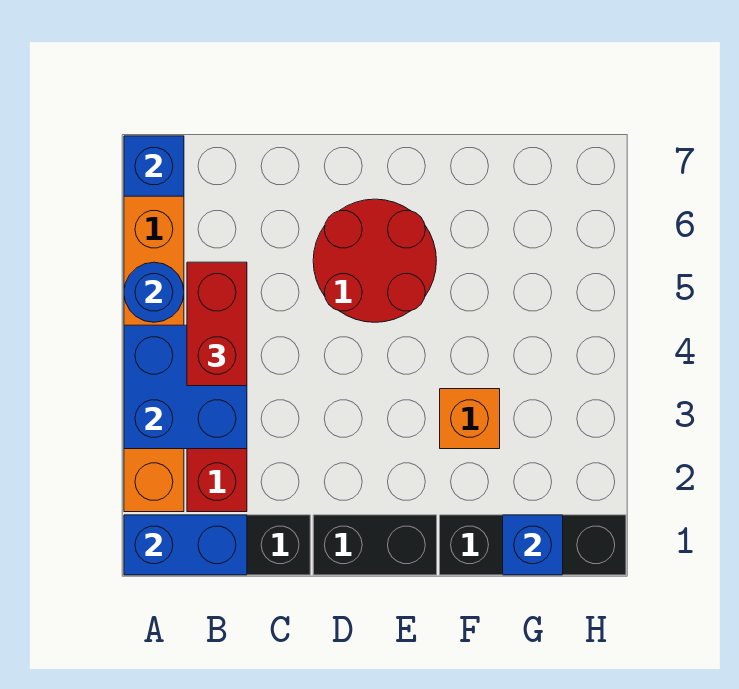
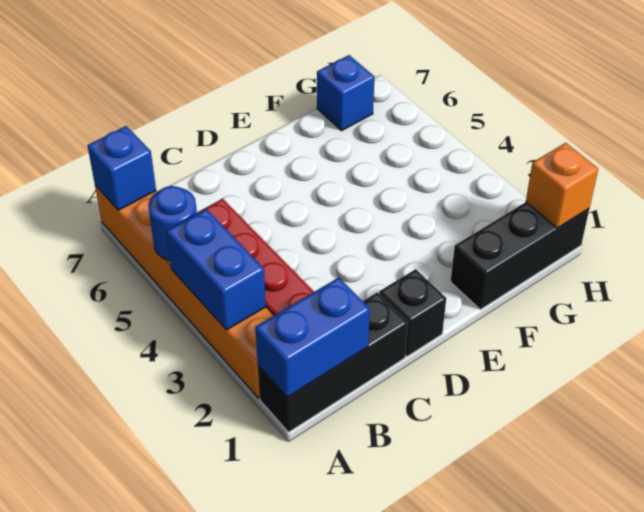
blue 2x2 brick [124,325,247,449] -> blue 1x2 brick [167,209,266,330]
red 1x2 brick [187,262,247,386] -> none
black 1x2 brick [313,515,437,575] -> black 1x1 brick [379,269,446,356]
red 2x2 round brick [313,199,436,322] -> none
orange 1x1 brick [440,389,500,449] -> orange 1x1 brick moved to [526,143,598,228]
blue 1x1 brick [503,515,563,575] -> blue 1x1 brick moved to [317,55,374,131]

